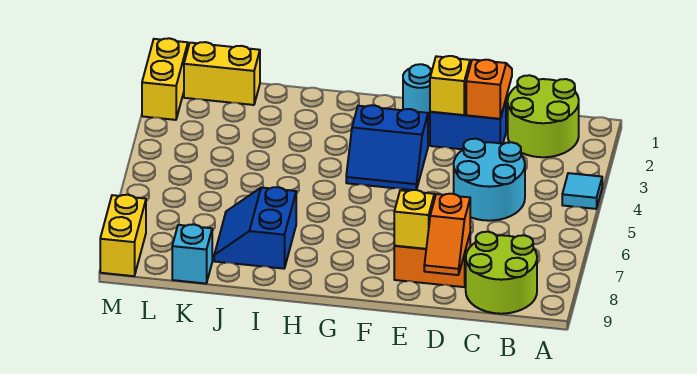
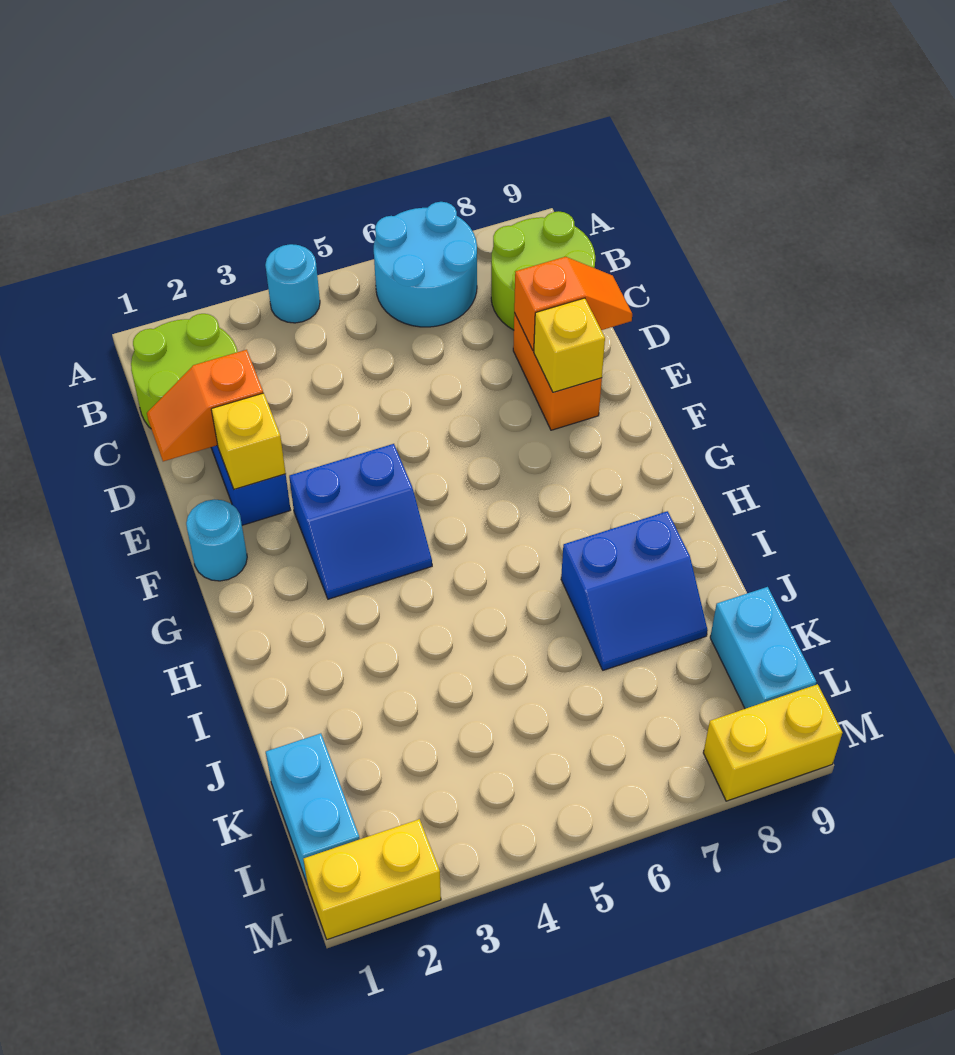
cyan 1x1 tile [562,173,602,209] -> cyan 1x1 round brick [265,244,320,323]
cyan 2x2 round brick [454,139,525,221] -> cyan 2x2 round brick moved to [374,202,477,327]
blue 2x2 slope [346,105,428,190] -> blue 2x2 slope turned to [289,444,432,599]
yellow 1x2 brick [184,42,260,105] -> cyan 1x2 brick [266,733,360,885]
cyan 1x1 brick [172,224,212,284] -> cyan 1x2 brick [710,587,816,709]

